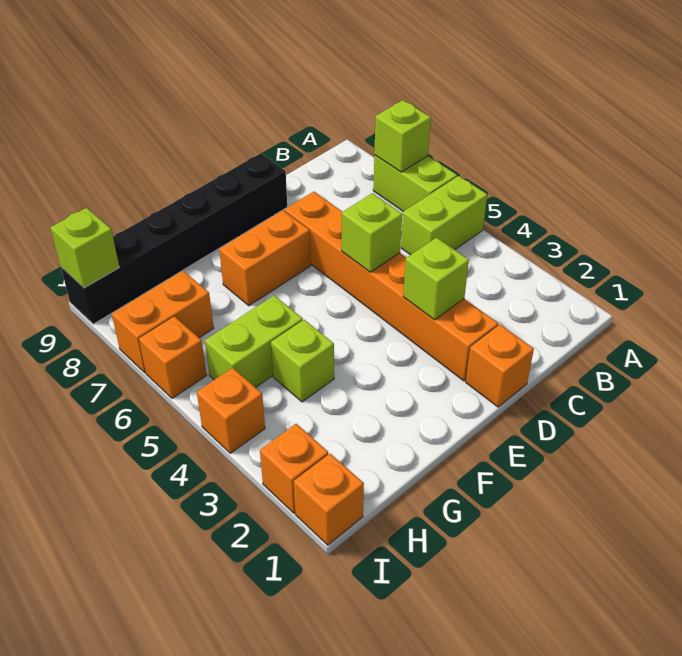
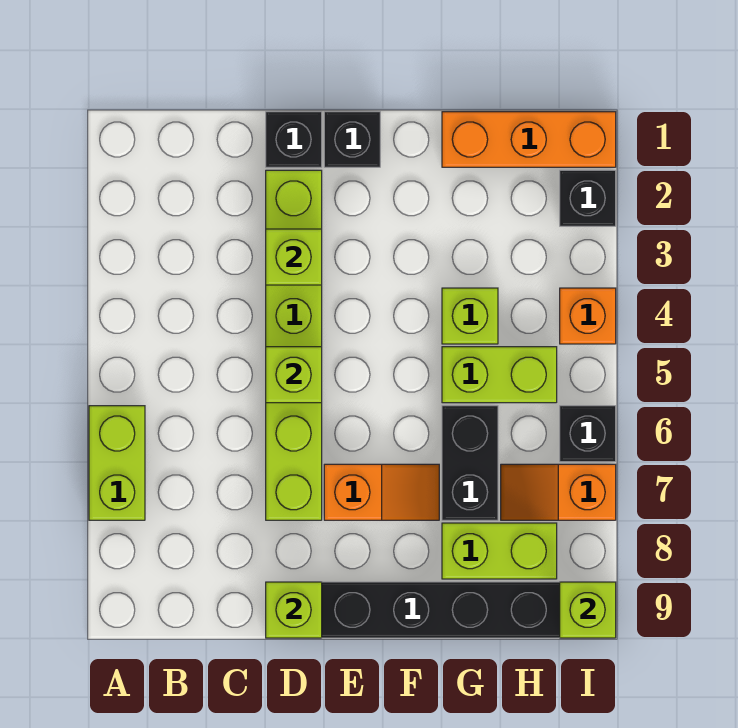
lime 1x2 brick [401,176,487,255] -> lime 1x2 brick moved to [442,523,557,579]
lime 1x1 brick [374,100,431,172] -> lime 1x1 brick moved to [266,582,322,638]
orange 1x1 brick [466,325,534,407] -> black 1x1 brick [266,112,322,167]
orange 1x6 brick [284,192,498,381] -> lime 1x6 brick [266,170,322,520]
none -> black 1x1 brick [324,112,380,167]
orange 1x2 brick [219,210,311,306] -> orange 1x2 slope [324,464,439,520]
none -> black 1x2 brick [442,406,498,520]
orange 1x2 brick [112,271,214,373] -> orange 1x2 slope [501,464,616,520]
orange 1x1 brick [294,454,364,545] -> orange 1x3 brick [442,112,616,167]
orange 1x1 brick [260,424,328,513] -> black 1x1 brick [560,170,616,226]
orange 1x1 brick [139,316,206,398] -> black 1x1 brick [560,406,616,462]

